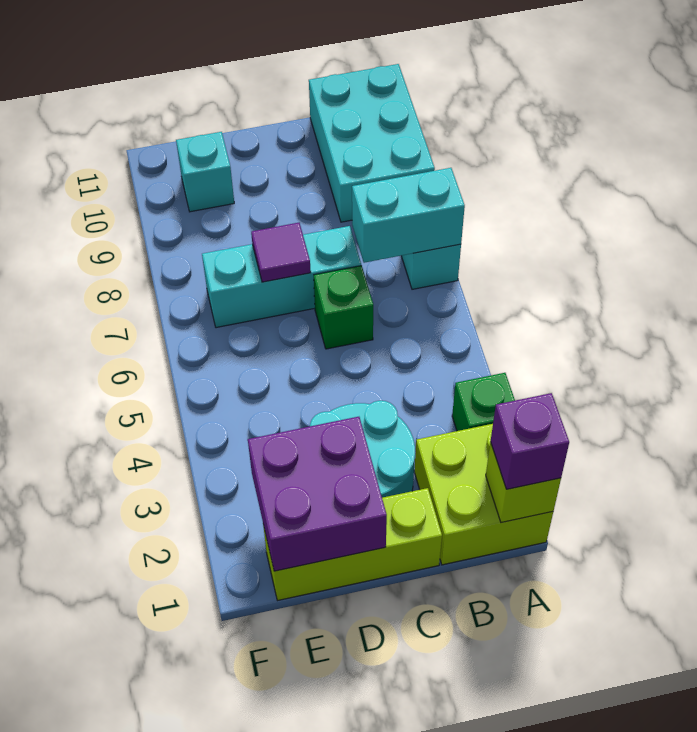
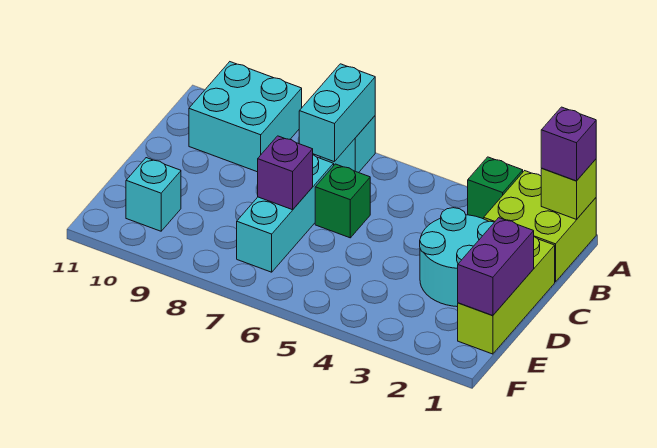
cyan 2x3 brick [309,64,435,222] -> cyan 2x2 brick [189,62,302,172]
purple 2x2 brick [248,417,387,571] -> purple 1x2 brick [458,218,534,316]
purple 1x1 tile [251,223,311,282] -> purple 1x1 brick [258,136,313,210]

